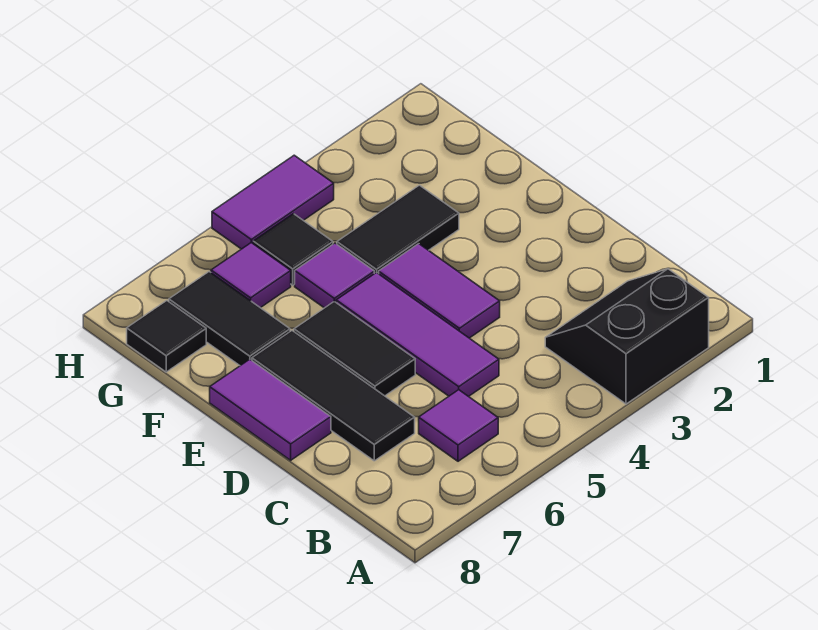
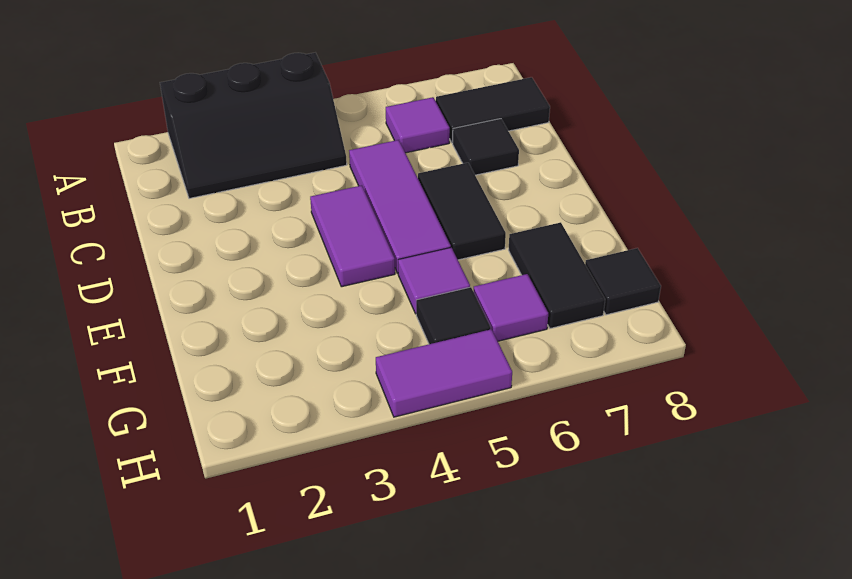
black 2x2 slope [545,269,709,404] -> black 2x3 slope [160,53,347,199]
black 1x3 tile [252,331,415,461] -> black 1x1 tile [453,119,519,175]
purple 1x2 tile [210,359,331,460] -> none
black 1x2 tile [337,185,459,274] -> black 1x2 tile moved to [436,77,550,143]

